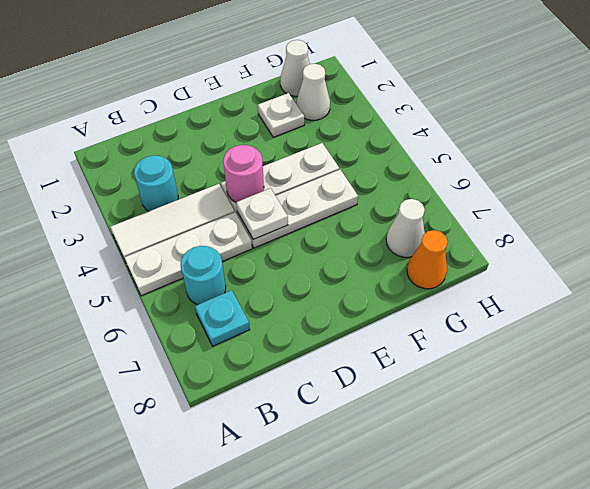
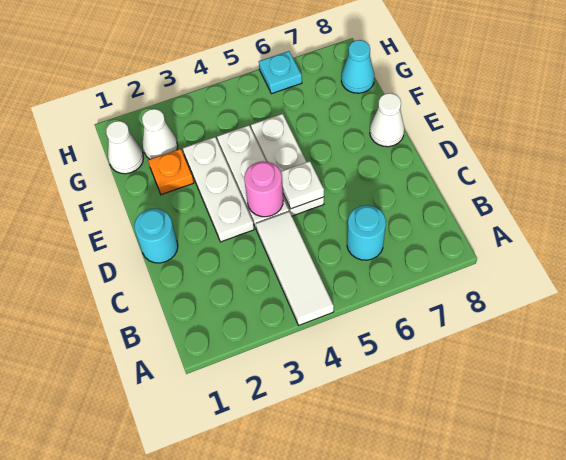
white 1x3 plate [124,212,252,296] -> white 1x3 plate moved to [183,137,254,242]
cyan 1x1 round brick [134,156,178,211] -> cyan 1x1 round brick moved to [134,209,178,263]
cyan 1x1 plate [195,290,250,346] -> cyan 1x1 plate moved to [259,51,302,94]
white 1x1 plate [258,93,304,137] -> orange 1x1 plate [148,149,194,195]
white 1x1 cone [386,199,425,257] -> white 1x1 cone moved to [370,93,404,147]
orange 1x1 cone [407,230,448,289] -> cyan 1x1 cone [341,40,374,93]

